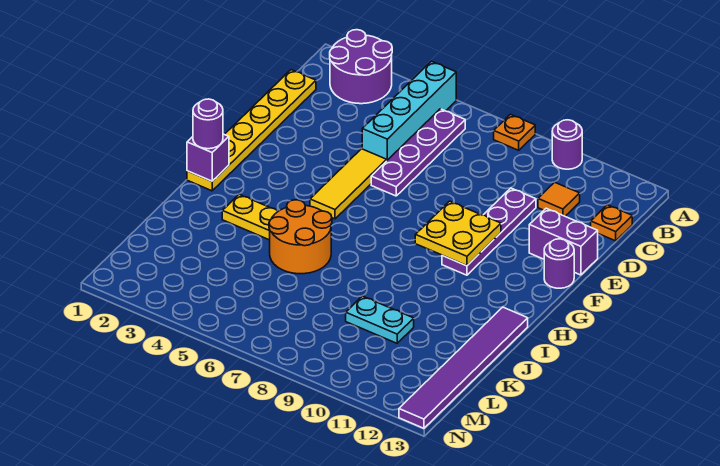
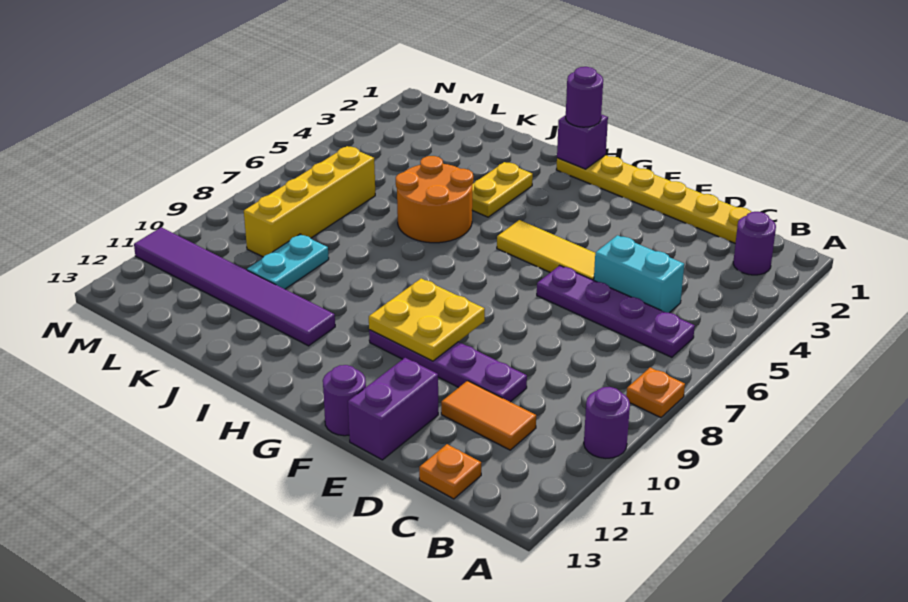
purple 2x2 round brick [330,30,392,104] -> purple 1x1 round brick [733,212,776,275]
cyan 1x4 brick [362,61,456,160] -> cyan 1x2 brick [594,235,684,313]
orange 1x1 tile [538,182,580,216] -> orange 1x2 tile [441,381,536,450]
purple 1x6 tile [399,307,528,428] -> purple 1x6 tile moved to [134,227,335,346]
none -> yellow 1x4 brick [244,146,375,257]

